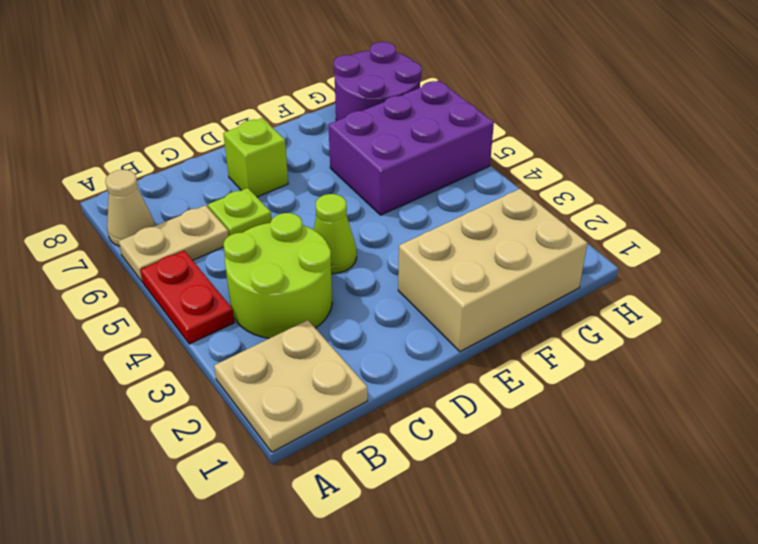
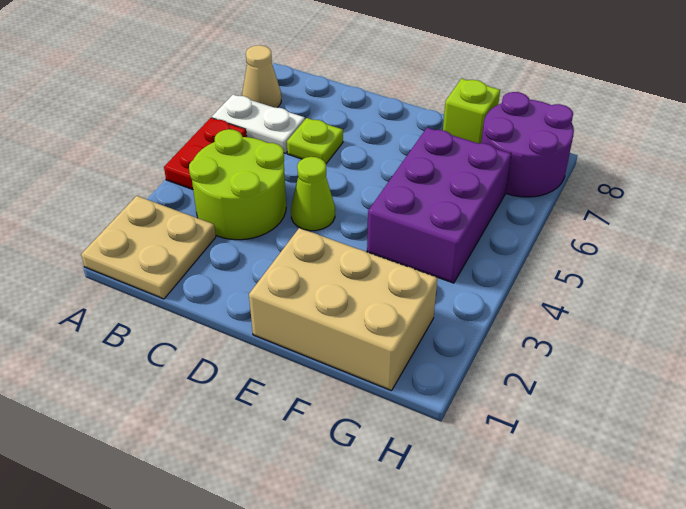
tan 1x2 plate [119,205,229,282] -> white 1x2 plate [212,94,305,153]
lime 1x1 brick [223,118,288,197] -> lime 1x1 brick moved to [443,79,500,144]
purple 2x3 brick [328,80,494,215] -> purple 2x3 brick turned to [367,128,511,283]

